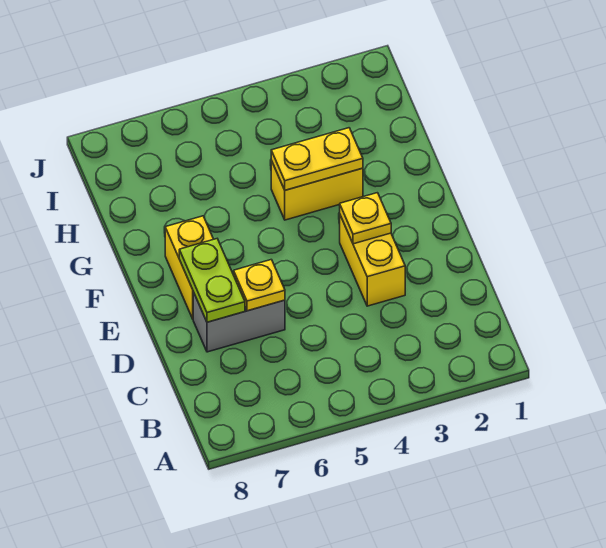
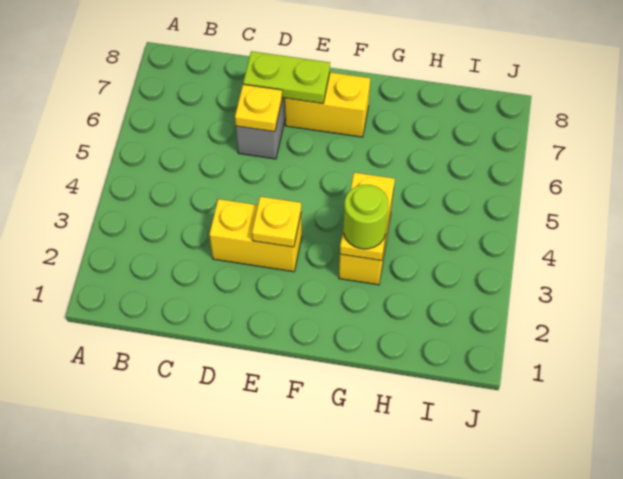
none -> lime 1x1 round brick [344,185,389,249]

